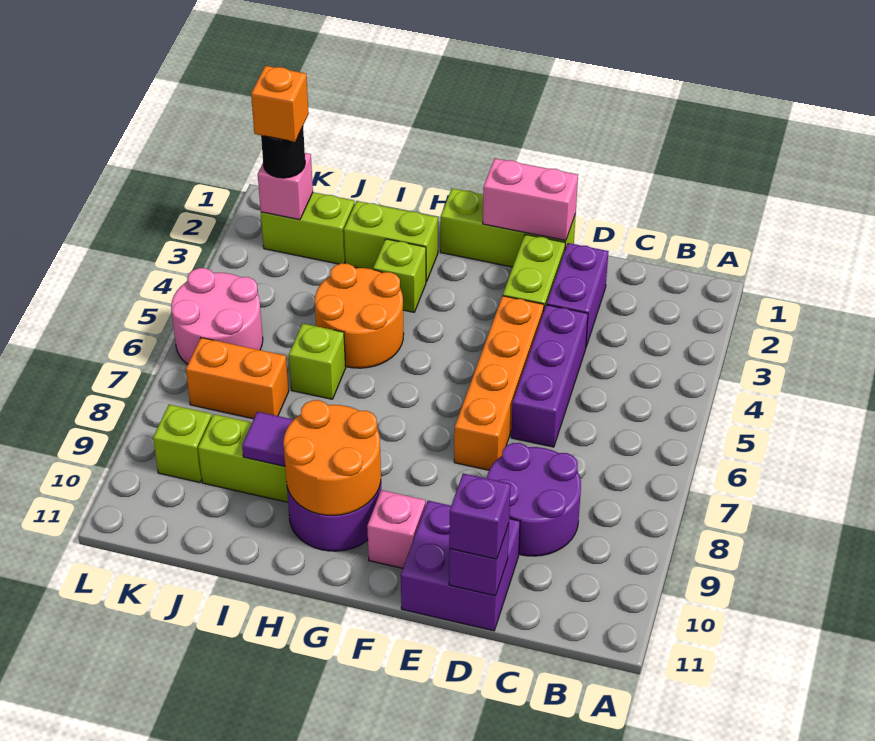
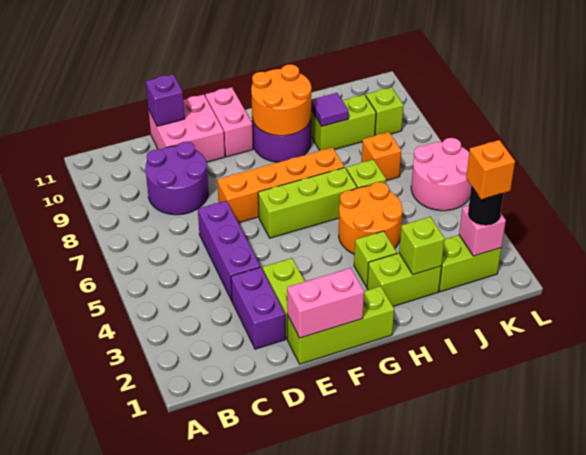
purple 2x2 brick [401,501,520,631] -> pink 2x2 brick [148,95,225,162]
purple 1x1 brick [449,473,511,559] -> none
orange 1x4 brick [454,296,544,470] -> orange 1x4 brick turned to [217,148,344,223]
none -> lime 1x3 brick [258,167,357,238]
pink 1x1 brick [367,490,426,568] -> pink 1x2 brick [205,87,253,157]
none -> lime 1x1 brick [399,217,445,275]
orange 1x2 brick [186,338,289,419] -> orange 1x1 brick [361,132,401,181]

